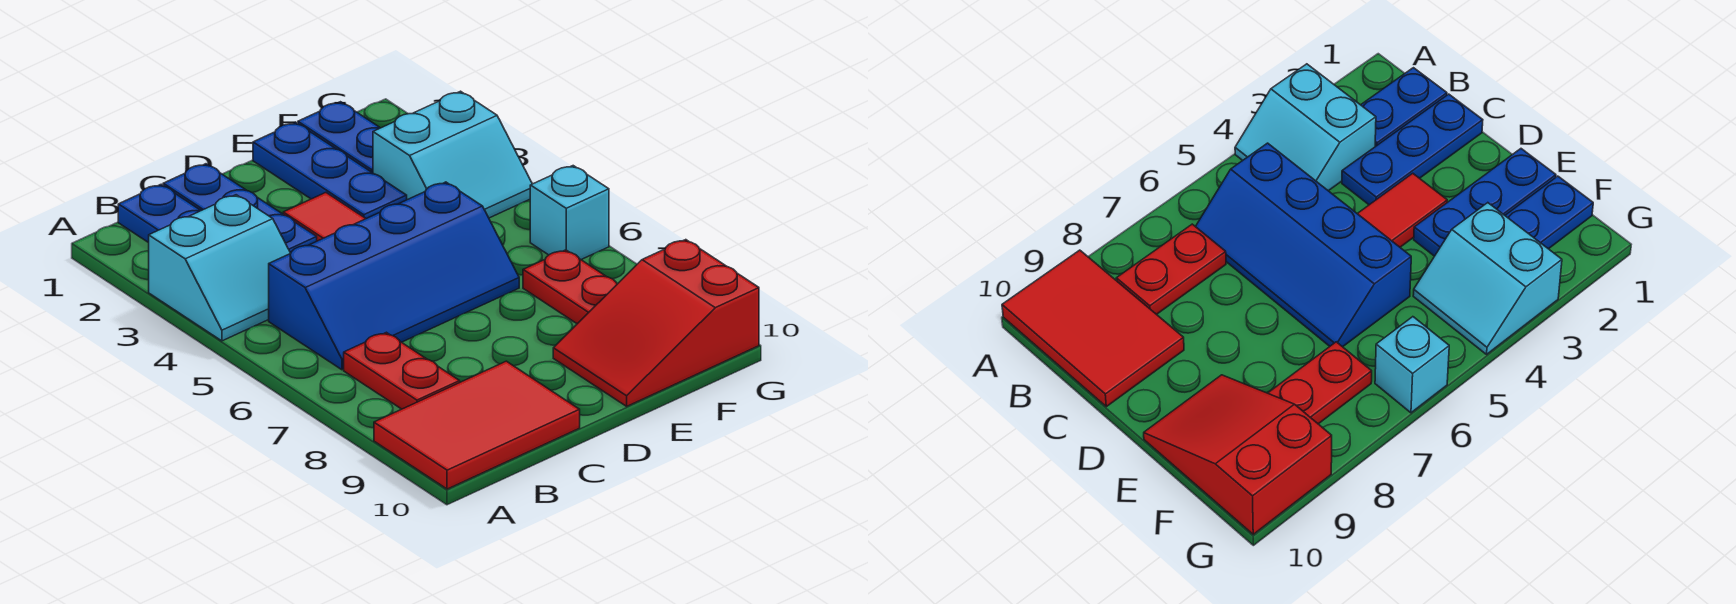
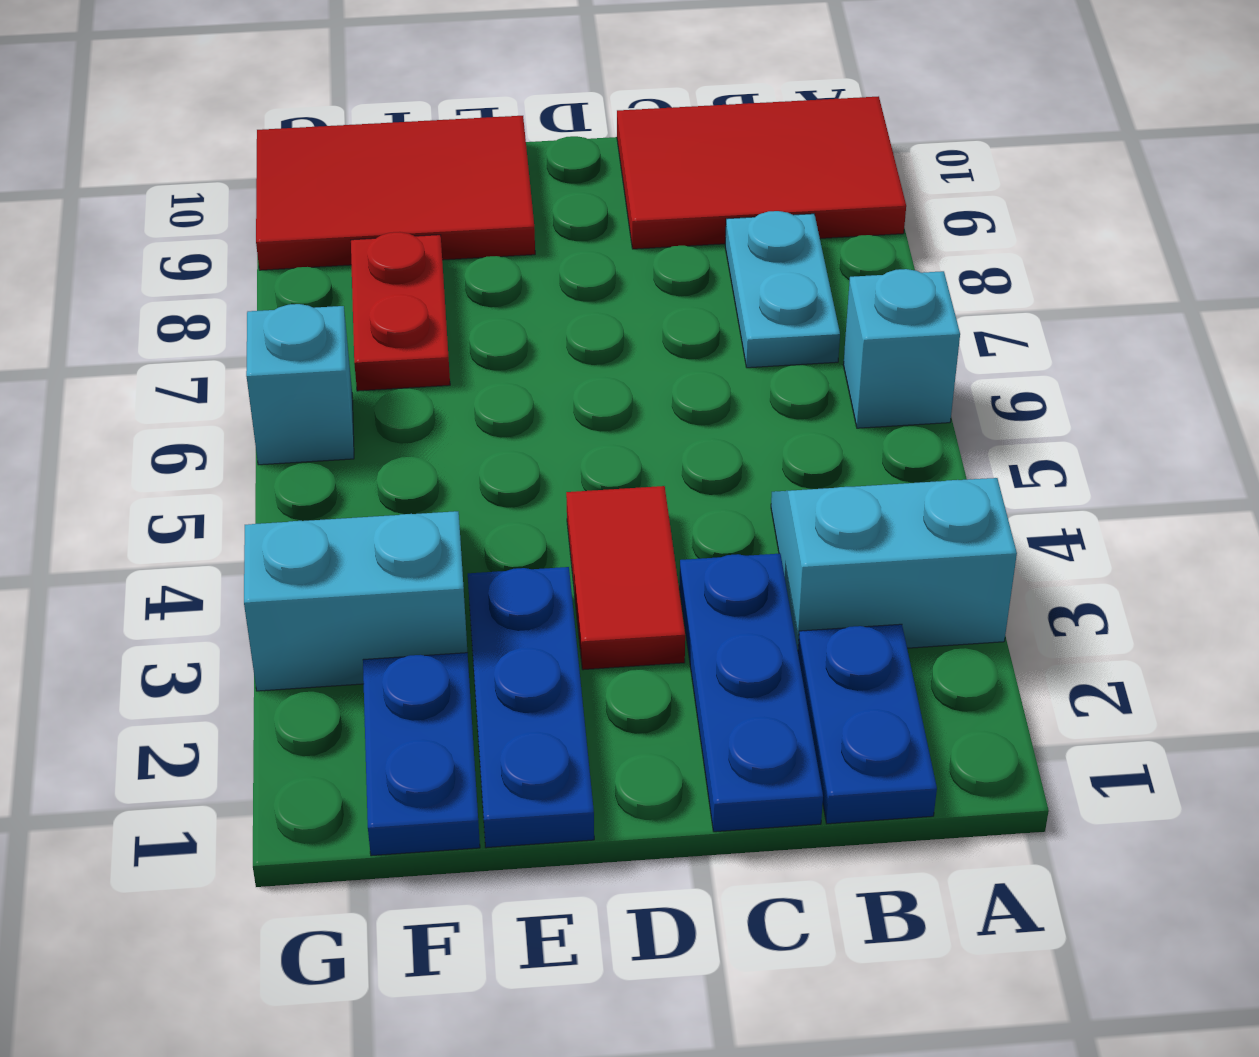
none -> cyan 1x1 brick [843,269,960,428]
blue 2x4 slope [269,182,519,370] -> none
red 1x2 plate [344,332,460,409] -> cyan 1x2 plate [725,211,840,368]
red 2x3 slope [553,240,759,406] -> red 2x3 tile [256,116,535,270]

